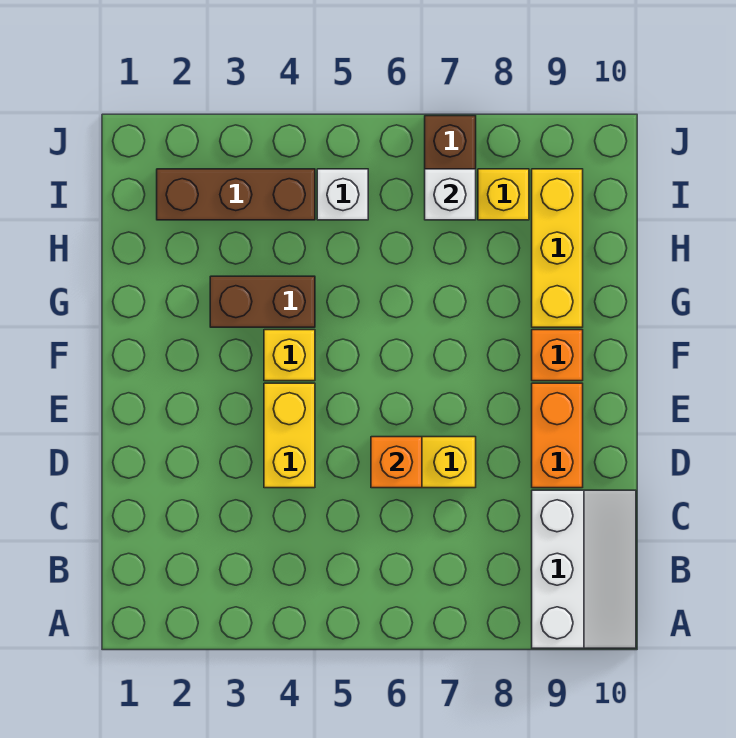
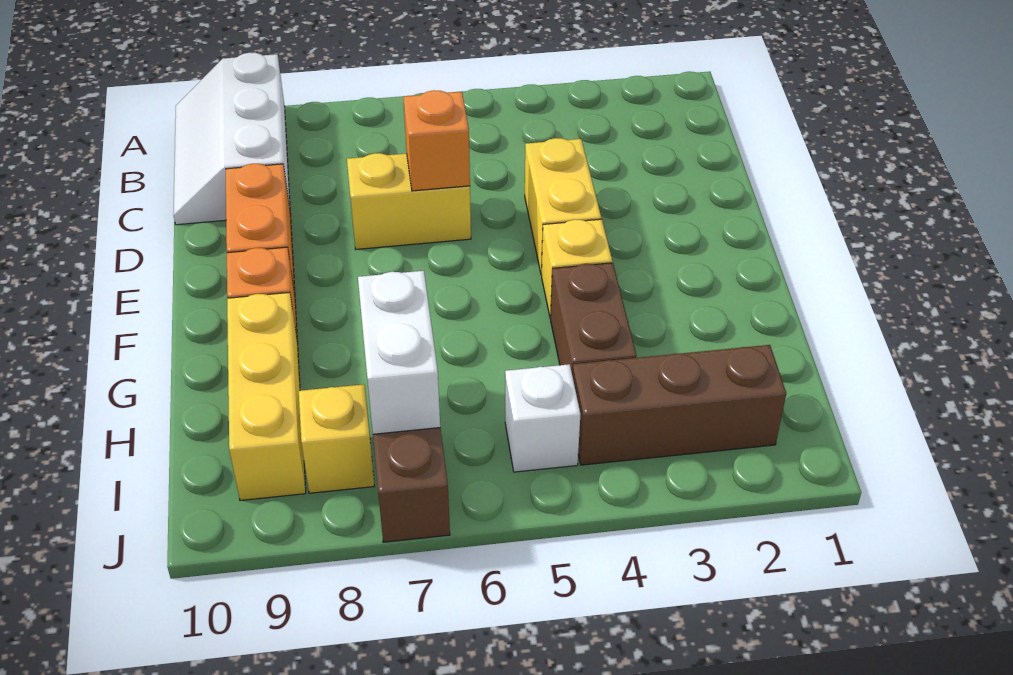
brown 1x2 brick [210,276,315,327] -> brown 1x2 brick turned to [550,263,637,376]
white 1x1 brick [425,169,476,220] -> white 1x2 brick [358,271,440,434]

